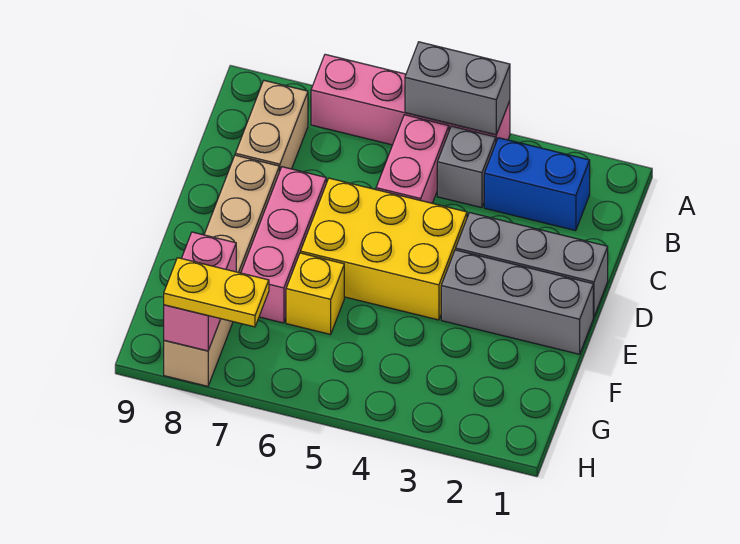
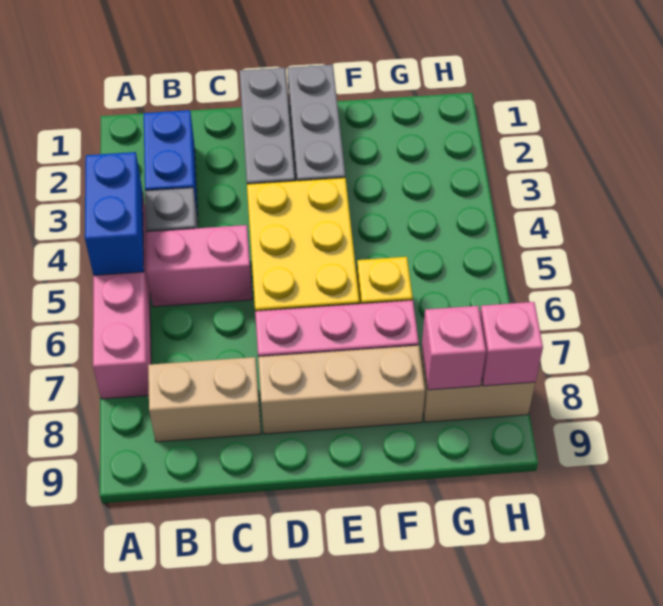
grey 1x2 brick [405,42,510,135] -> blue 1x2 brick [85,152,144,275]
yellow 1x2 plate [164,258,269,327] -> none

